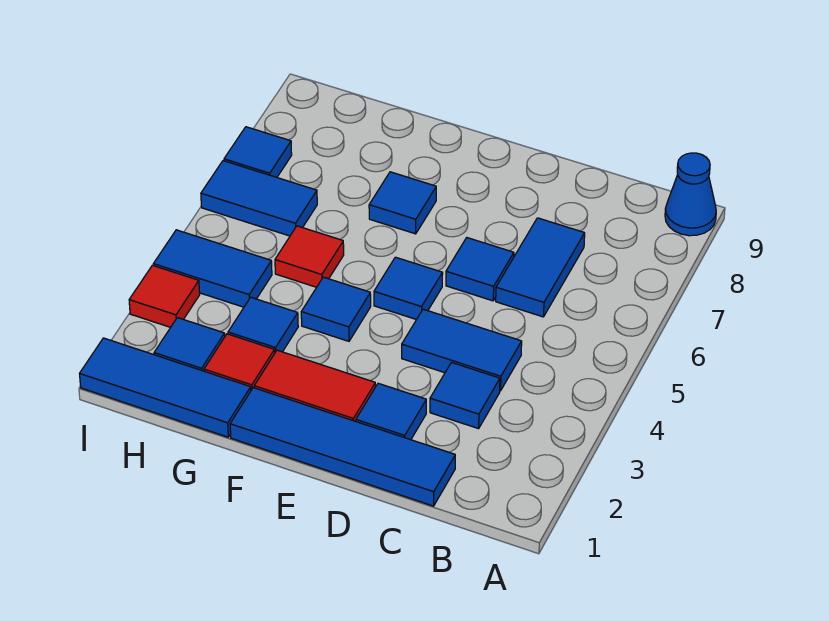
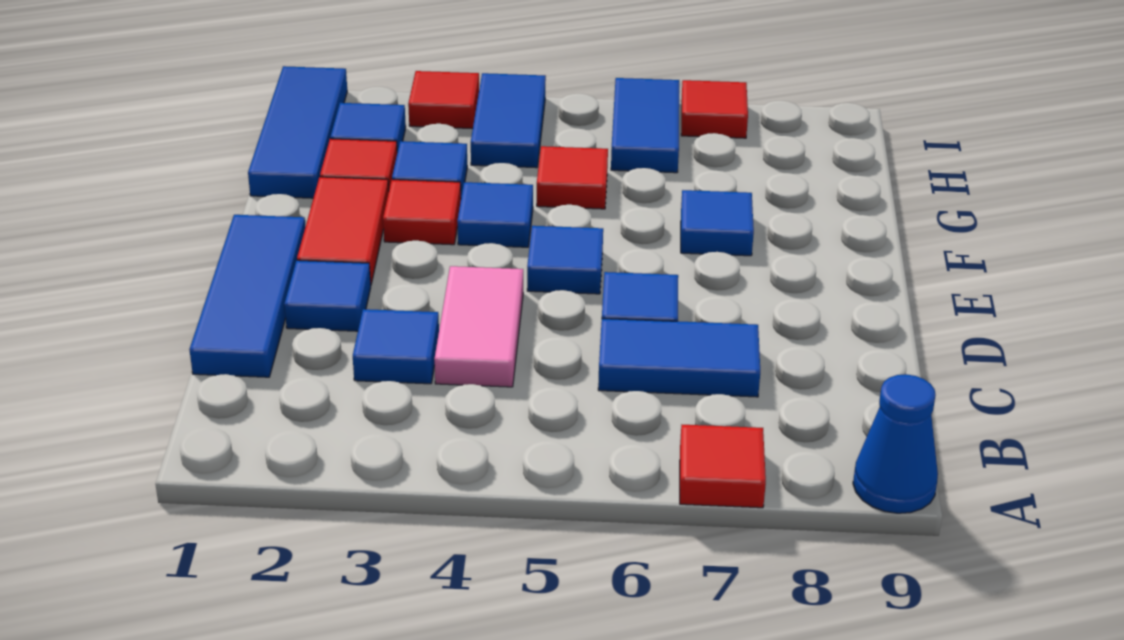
none -> red 1x1 tile [680,425,766,508]
blue 1x4 tile [230,388,455,506] -> blue 1x3 tile [189,215,305,377]
blue 1x2 tile [402,309,522,391] -> pink 1x2 tile [434,266,523,387]
none -> red 1x1 tile [383,180,461,245]
blue 1x1 tile [224,127,292,177] -> red 1x1 tile [681,80,748,138]

